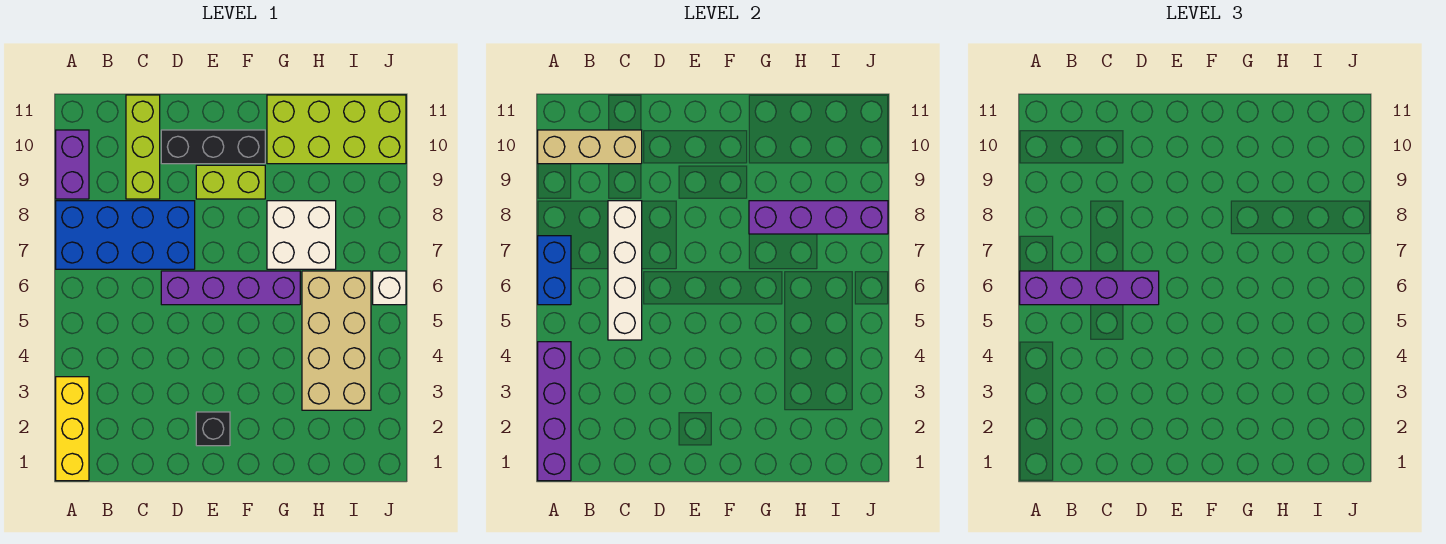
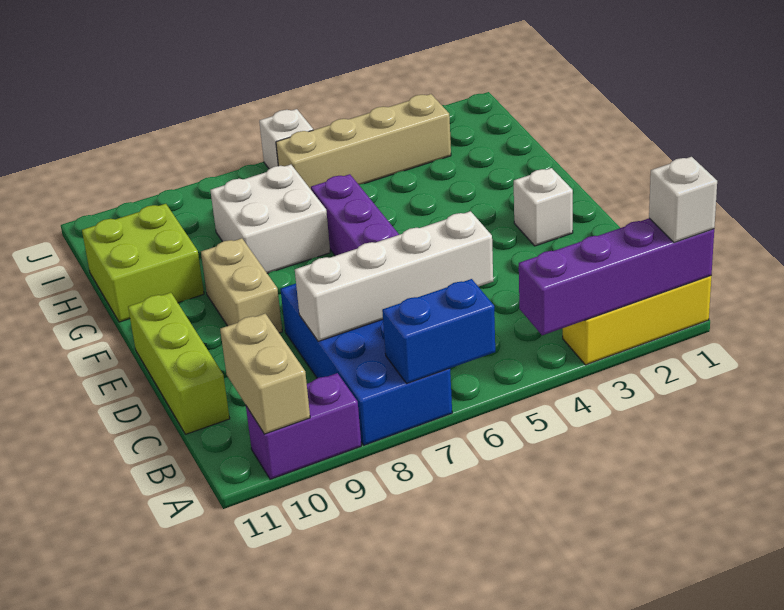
none -> white 1x1 brick [649,157,717,242]
purple 1x4 brick [1020,271,1159,305] -> none
tan 1x3 brick [538,130,642,164] -> tan 1x2 brick [220,314,310,434]
lime 1x3 brick [126,95,160,199] -> lime 1x3 brick turned to [128,293,230,434]
black 1x3 brick [161,130,265,164] -> none
black 1x1 brick [196,412,230,446] -> white 1x1 brick [514,168,573,246]
lime 1x2 brick [196,165,265,199] -> tan 1x2 brick [201,238,282,333]
purple 1x4 brick [749,201,888,234] -> none
lime 2x4 brick [267,95,406,164] -> lime 2x2 brick [82,204,204,322]
tan 2x4 brick [302,271,371,410] -> tan 1x4 brick [276,94,451,189]

